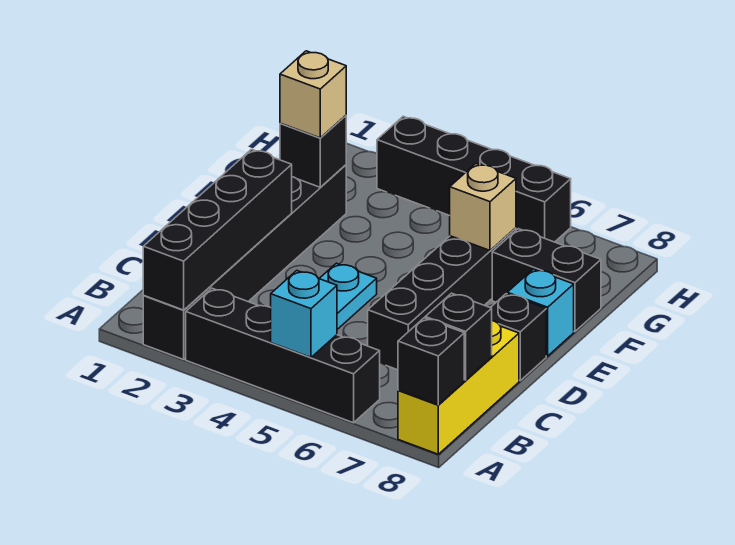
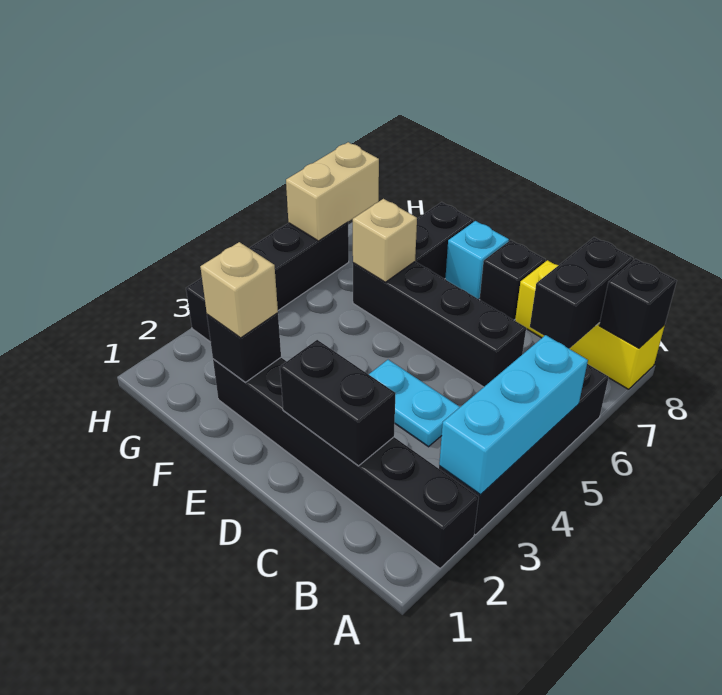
black 1x4 brick [143,149,292,310] -> black 1x2 brick [280,340,396,466]
cyan 1x1 brick [270,271,337,357] -> cyan 1x3 brick [439,335,588,495]
black 1x1 brick [425,293,492,380] -> black 1x2 brick [530,237,633,349]
none -> tan 1x2 brick [286,142,379,241]

